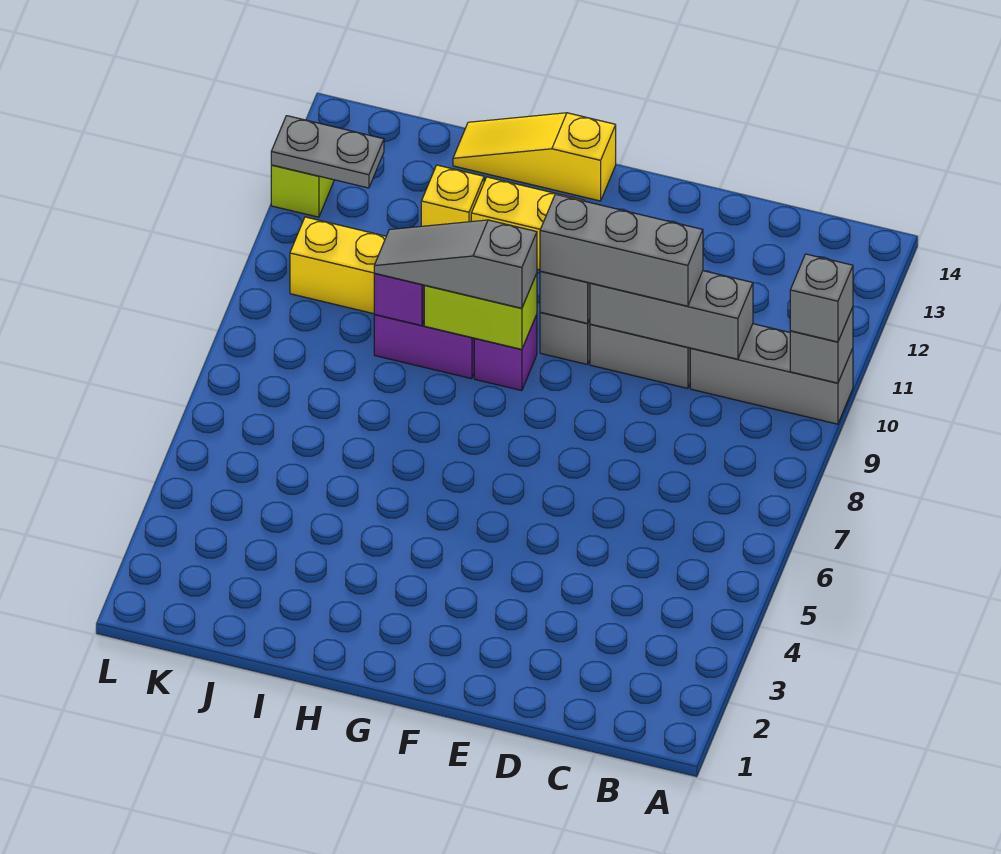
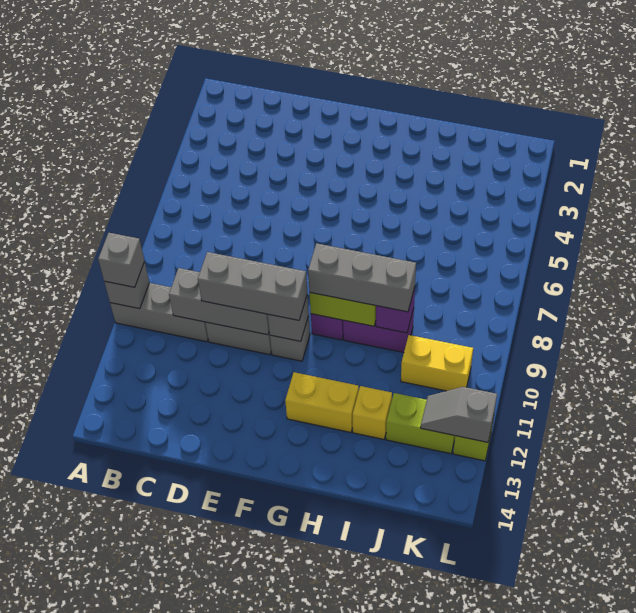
grey 1x3 slope [374,220,537,308] -> grey 1x3 brick [308,243,416,312]
yellow 1x3 slope [453,113,616,201] -> none
none -> lime 1x2 brick [386,393,455,454]
grey 1x2 plate [271,116,384,188] -> grey 1x2 slope [421,387,497,442]

